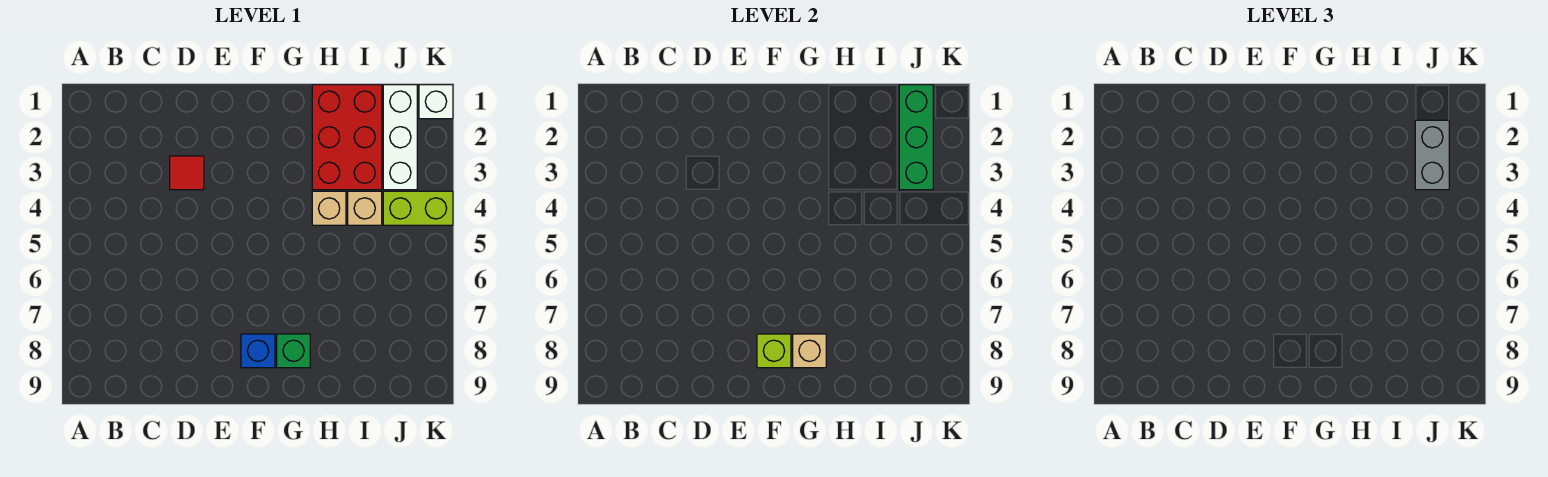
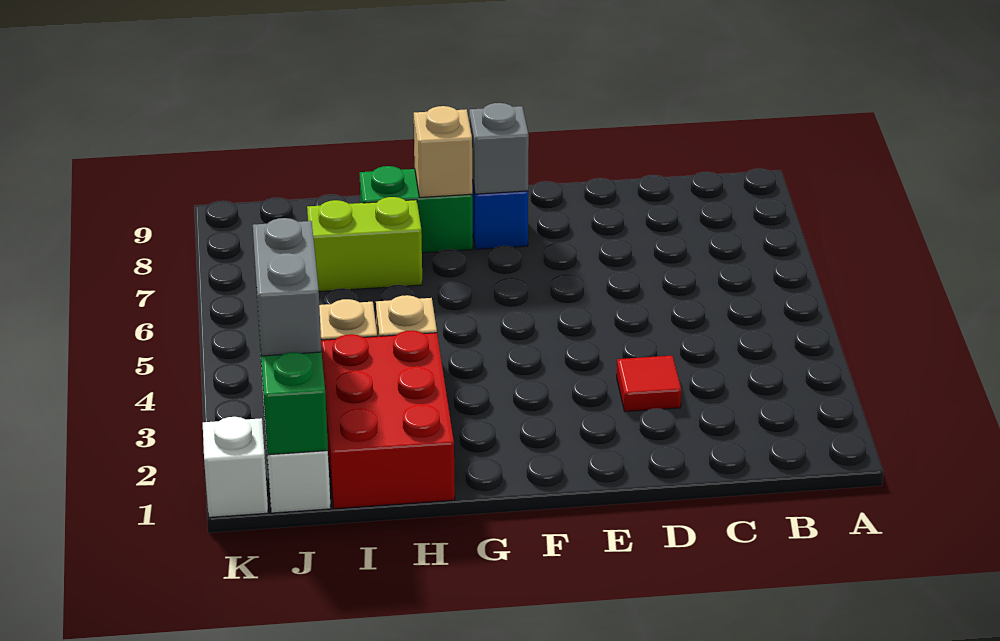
lime 1x1 brick [757,334,791,368] -> grey 1x1 brick [469,103,529,194]
green 1x1 brick [277,334,310,368] -> green 1x2 brick [360,166,473,253]
lime 1x2 brick [383,191,453,225] -> lime 1x2 brick moved to [307,197,422,291]

